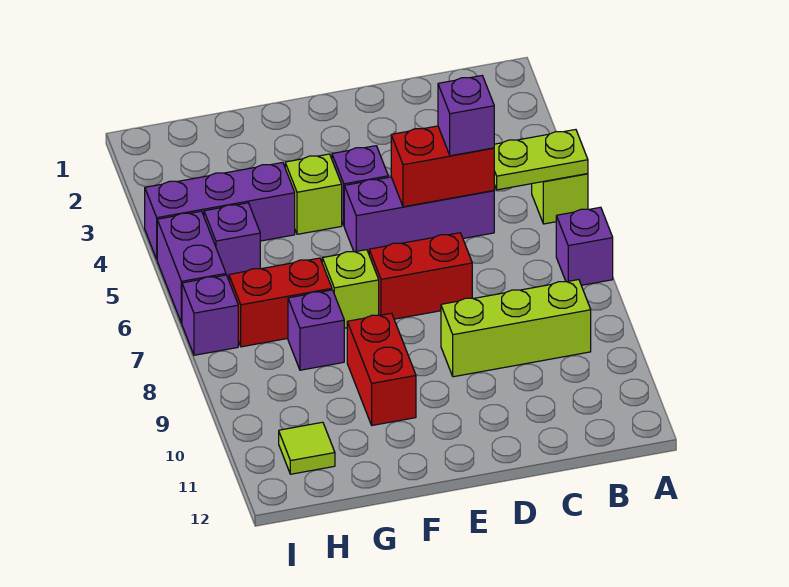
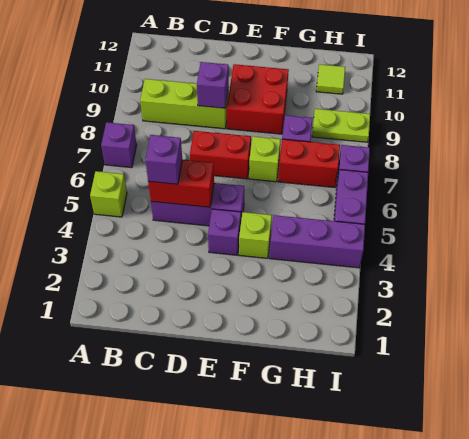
lime 1x2 plate [494,130,588,190] -> lime 1x2 plate moved to [312,109,370,142]
red 1x2 brick [347,313,416,425] -> red 2x2 brick [227,64,289,134]
purple 1x1 brick [204,203,260,280] -> purple 1x1 brick moved to [197,62,229,108]

